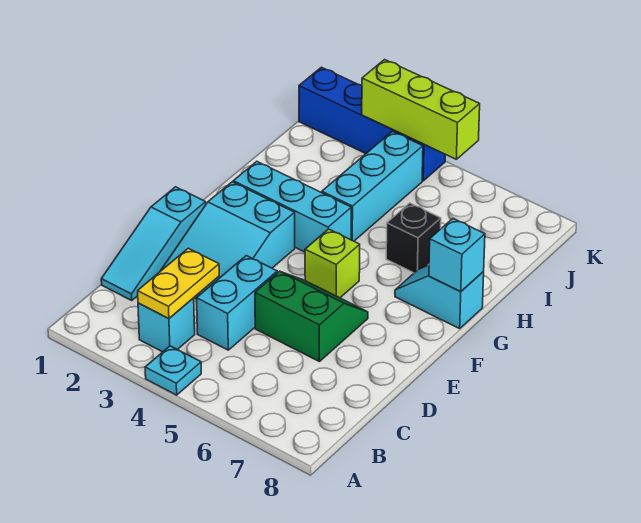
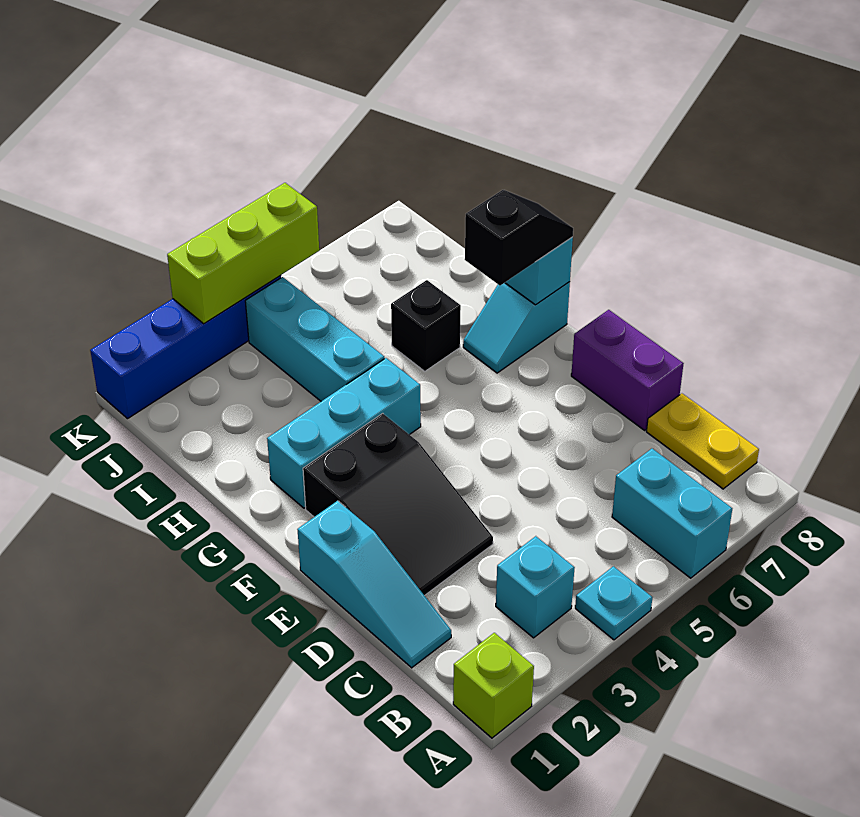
yellow 1x2 plate [138,248,219,319] -> yellow 1x2 plate moved to [646,393,759,489]
cyan 1x2 brick [197,256,277,350] -> cyan 1x2 brick moved to [612,449,732,578]
cyan 2x3 slope [161,182,295,299] -> black 2x3 slope [303,413,493,596]
green 2x2 slope [255,271,368,361] -> none
none -> purple 1x2 brick [571,310,684,430]
lime 1x1 brick [305,229,360,298] -> lime 1x1 brick moved to [453,633,534,738]
none -> black 1x2 slope [465,190,573,285]

